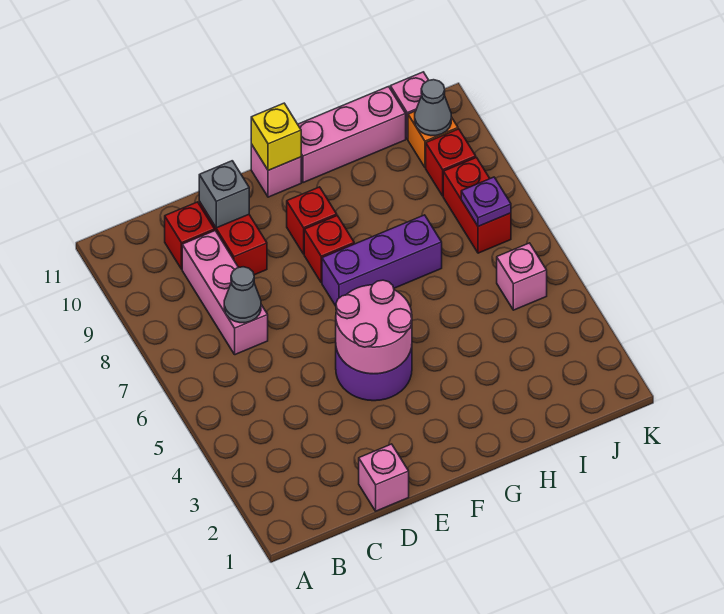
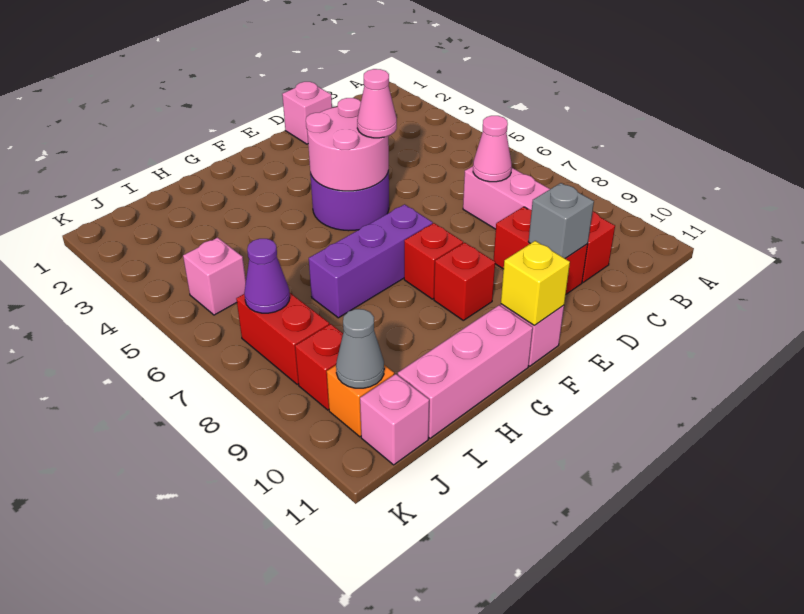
grey 1x1 cone [224,267,261,323] -> pink 1x1 cone [473,116,512,182]
none -> pink 1x1 cone [357,69,397,138]
purple 1x1 plate [461,177,511,226] -> purple 1x1 cone [244,239,290,313]

